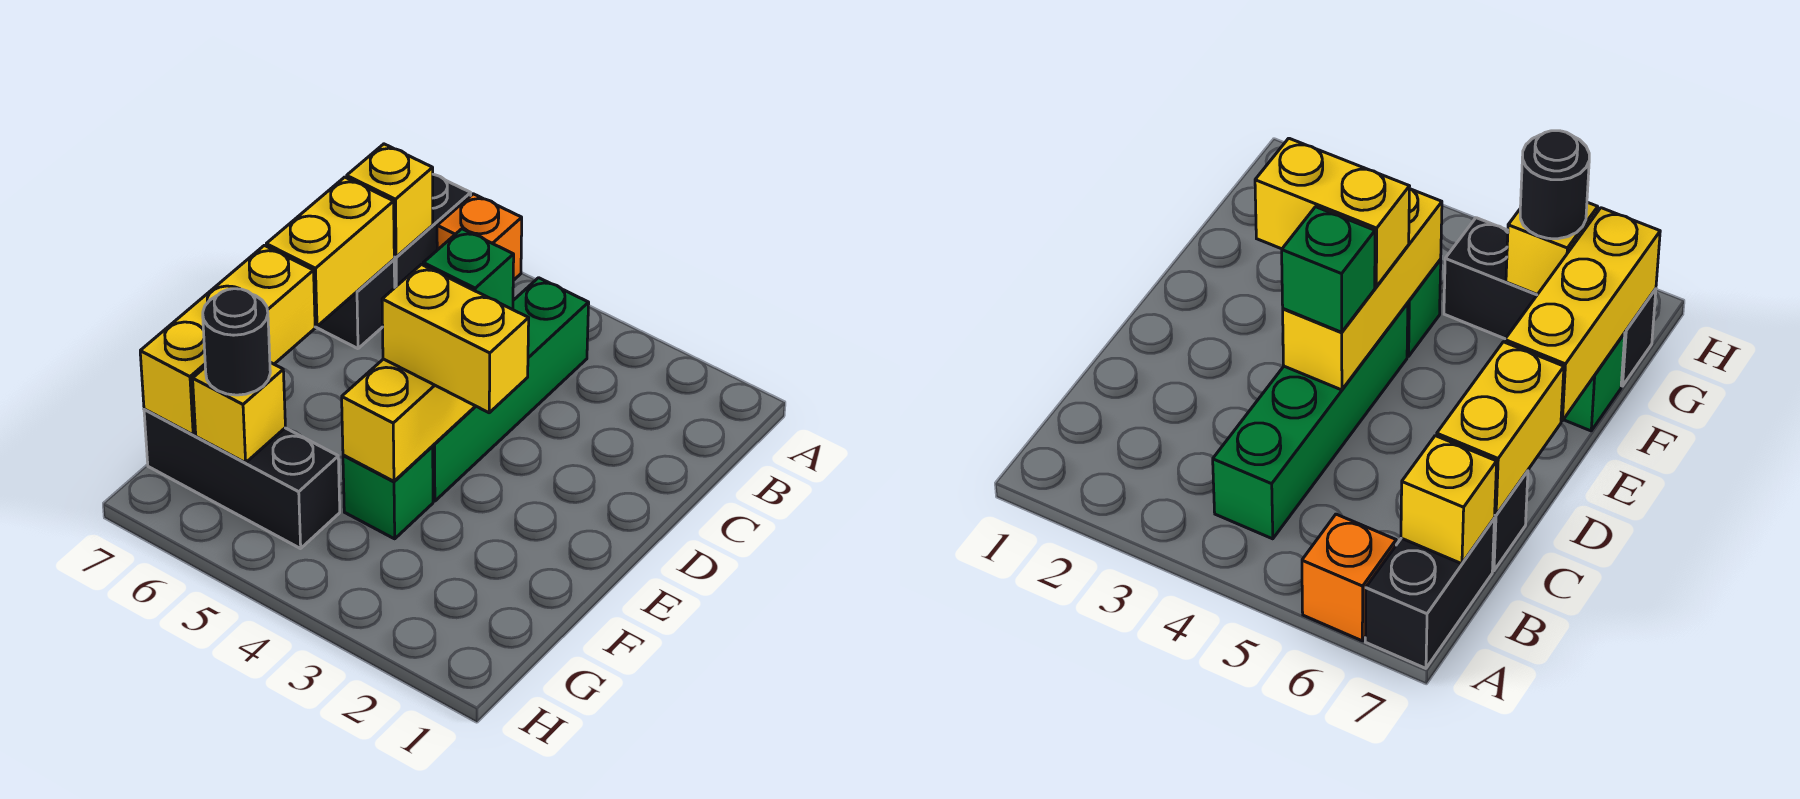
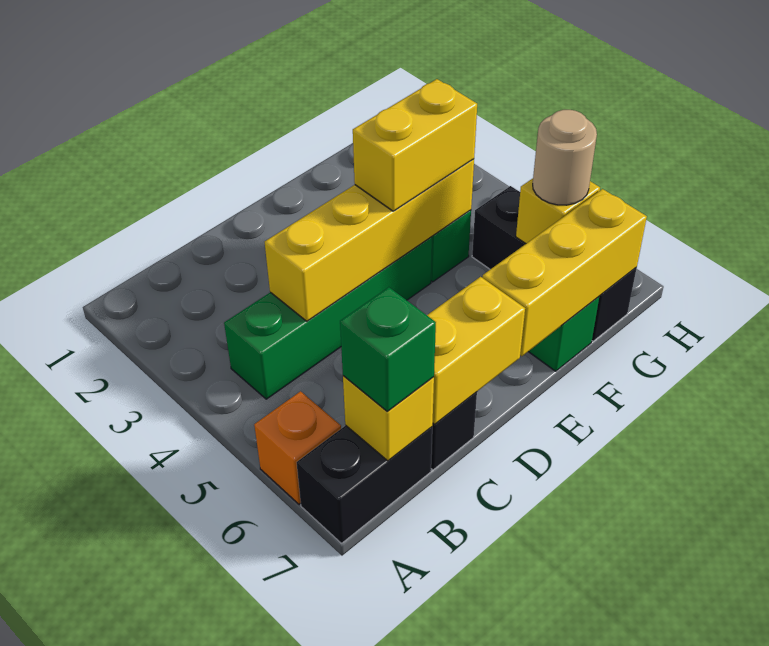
yellow 1x3 brick [342,359,475,481] -> yellow 1x4 brick [265,159,474,321]
green 1x1 brick [423,229,514,310] -> green 1x1 brick moved to [340,287,436,411]
yellow 1x2 brick [382,264,529,413] -> yellow 1x2 brick turned to [353,79,477,211]
black 1x1 round brick [203,289,270,395] -> tan 1x1 round brick [533,110,597,205]

